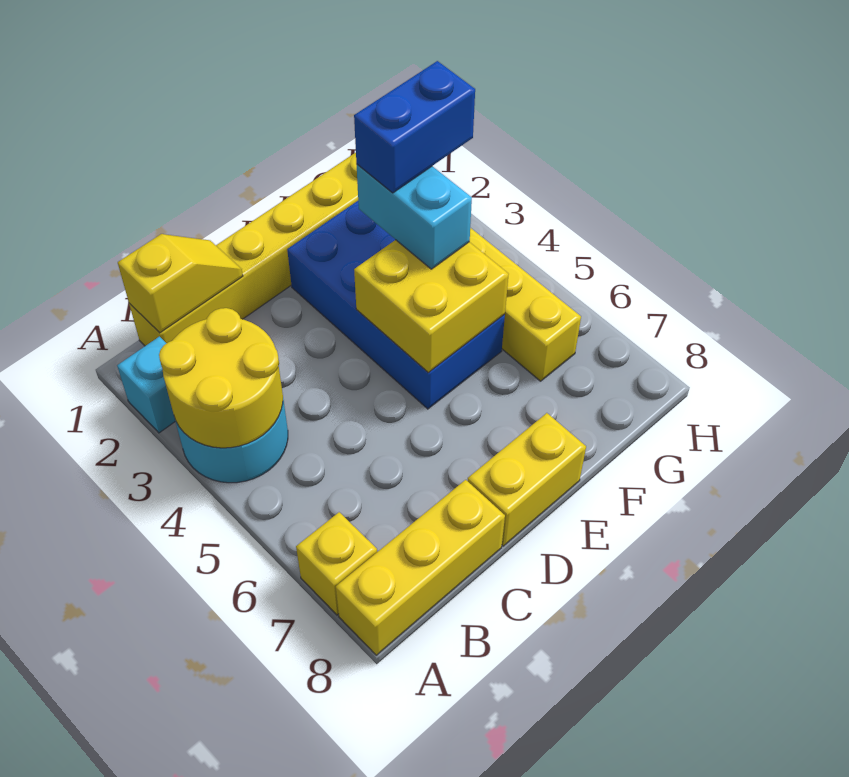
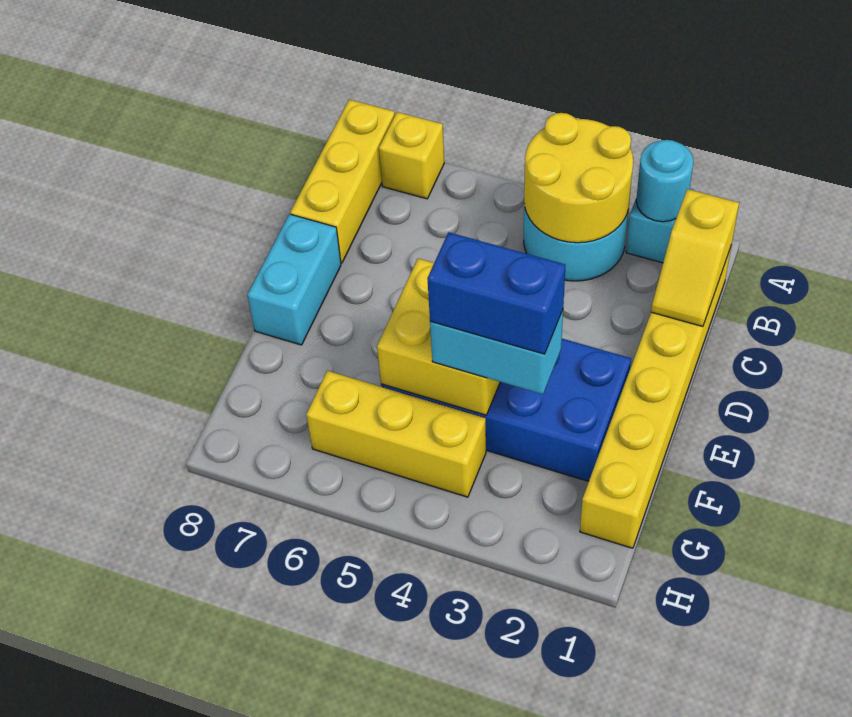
none -> cyan 1x1 round brick [636,140,694,222]
yellow 1x2 brick [468,413,586,546] -> cyan 1x2 brick [247,214,341,345]
blue 1x2 brick [354,61,475,193] -> blue 1x2 brick turned to [427,232,565,354]

